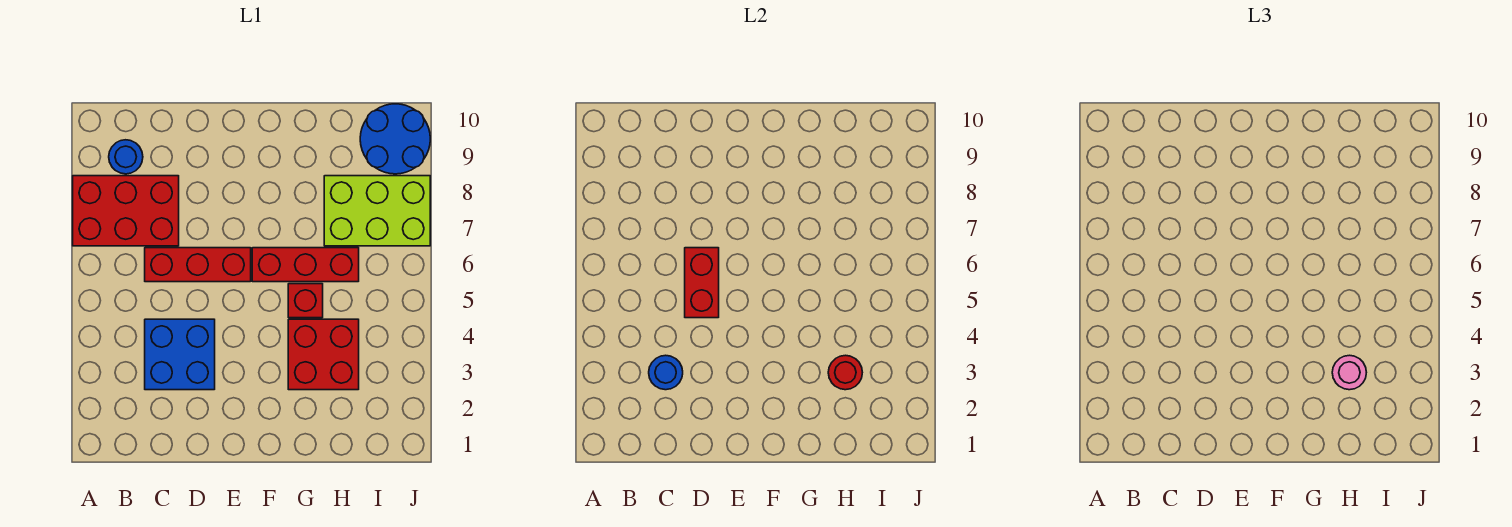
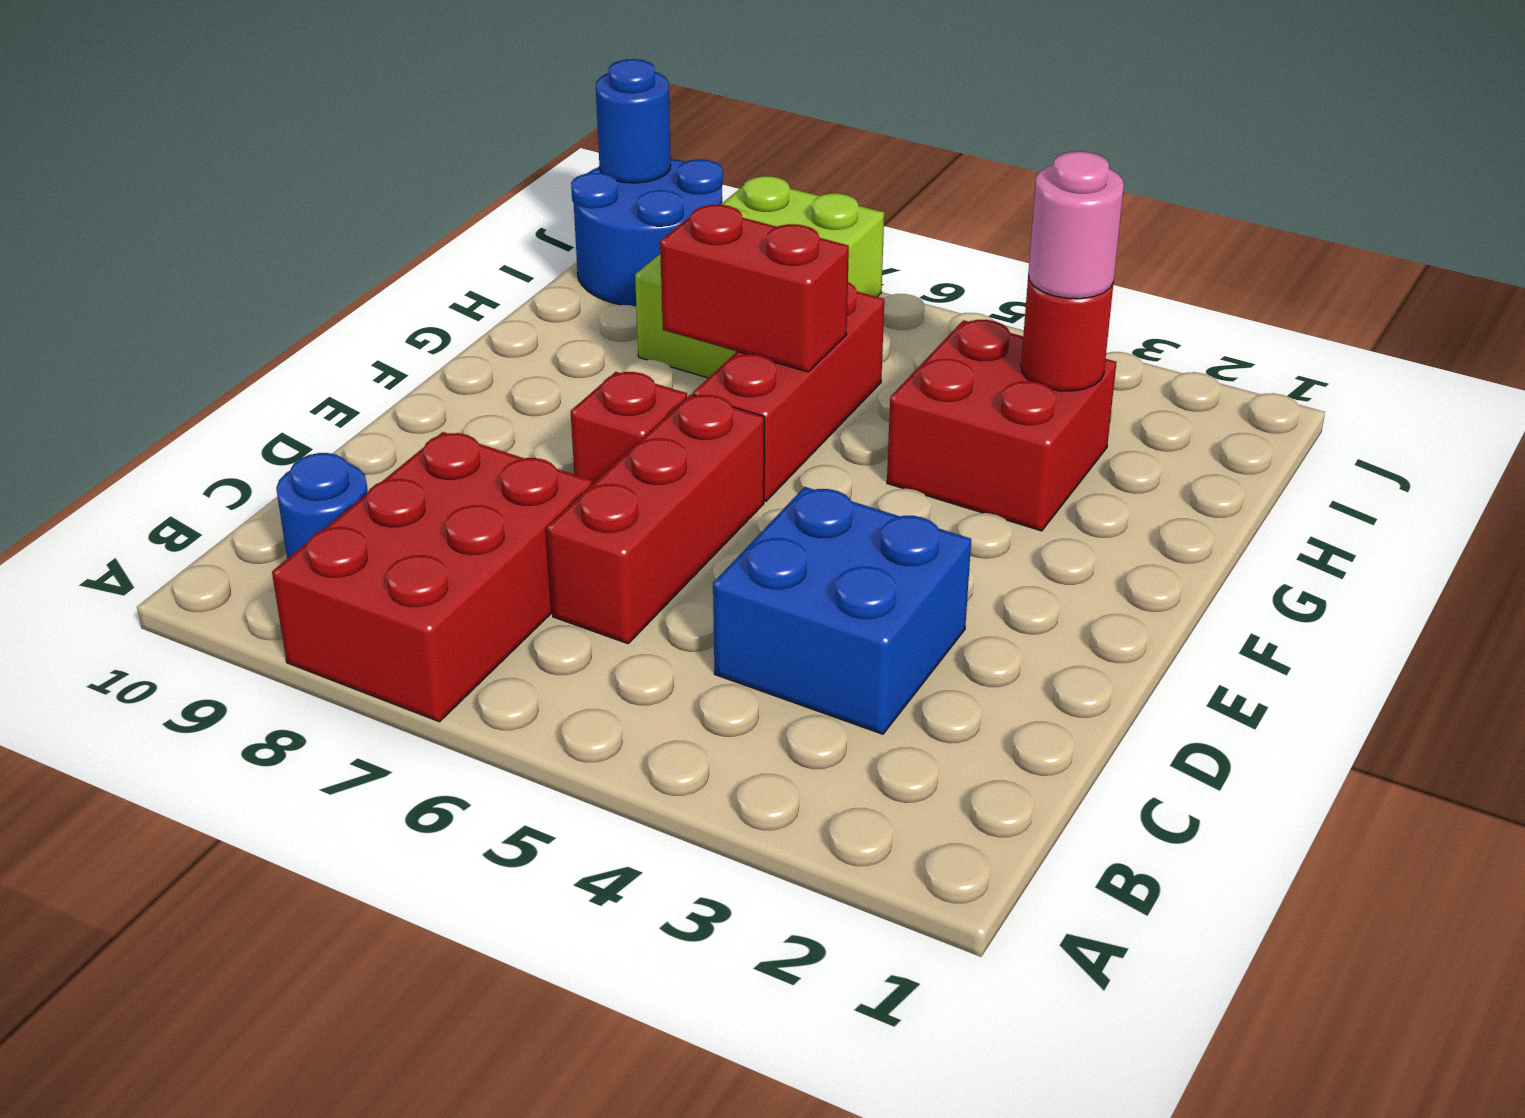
blue 1x1 round brick [649,355,683,390] -> blue 1x1 round brick moved to [596,59,671,183]
red 1x2 brick [685,248,719,318] -> red 1x2 brick moved to [660,205,849,372]
red 1x1 brick [288,284,323,318] -> red 1x1 brick moved to [571,372,687,484]

